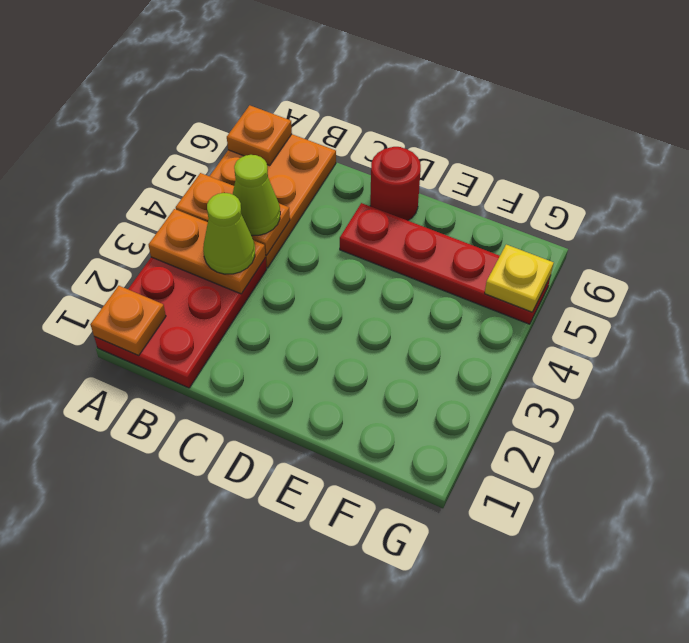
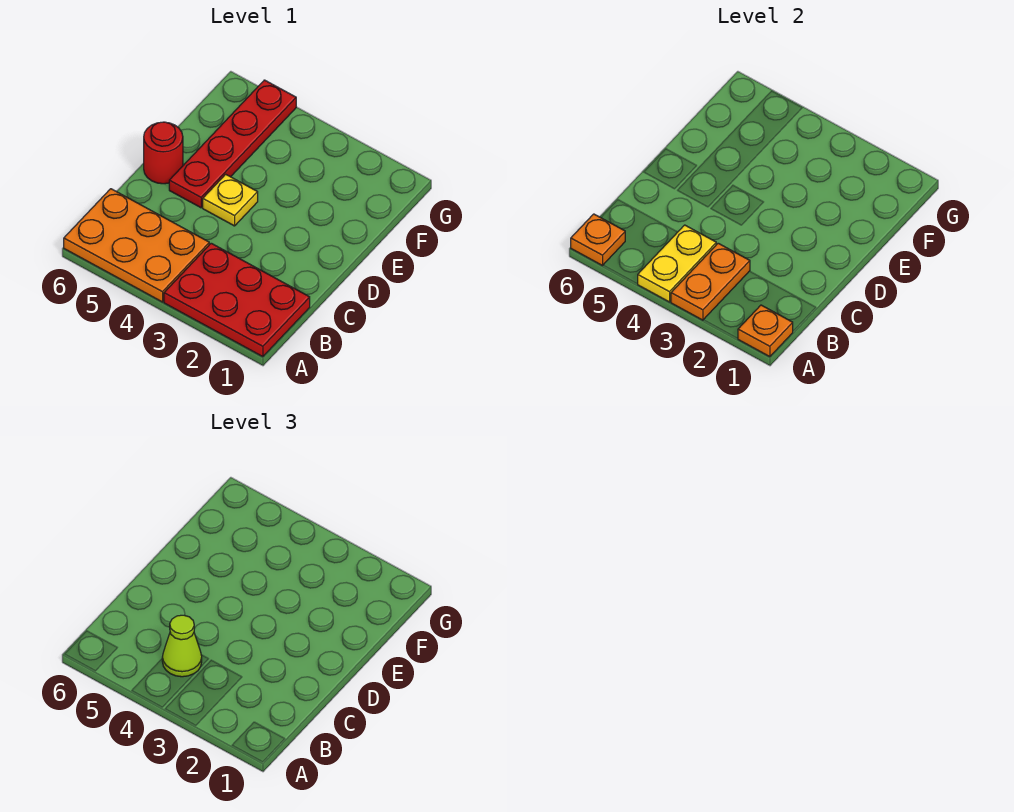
orange 1x2 plate [176,173,290,255] -> yellow 1x2 plate [638,225,716,302]
lime 1x1 cone [203,193,255,274] -> none
yellow 1x1 plate [485,245,554,312] -> yellow 1x1 plate moved to [203,174,258,226]

